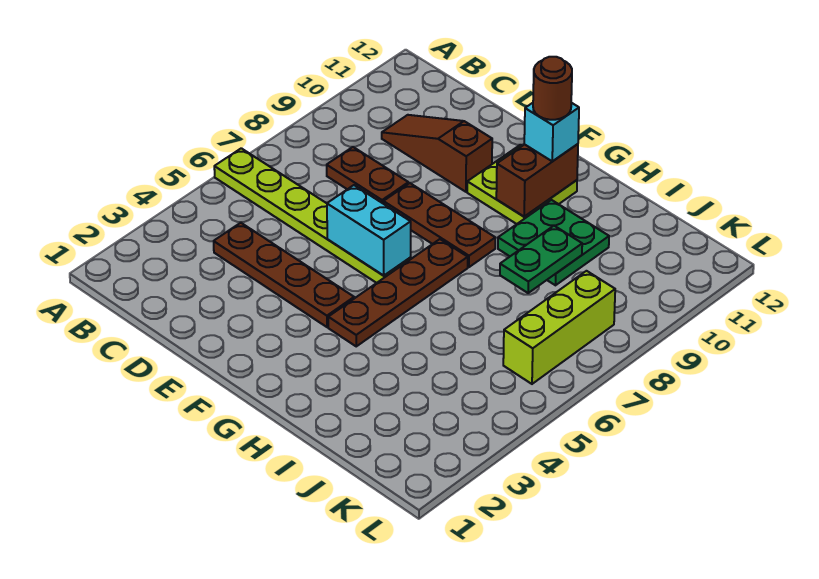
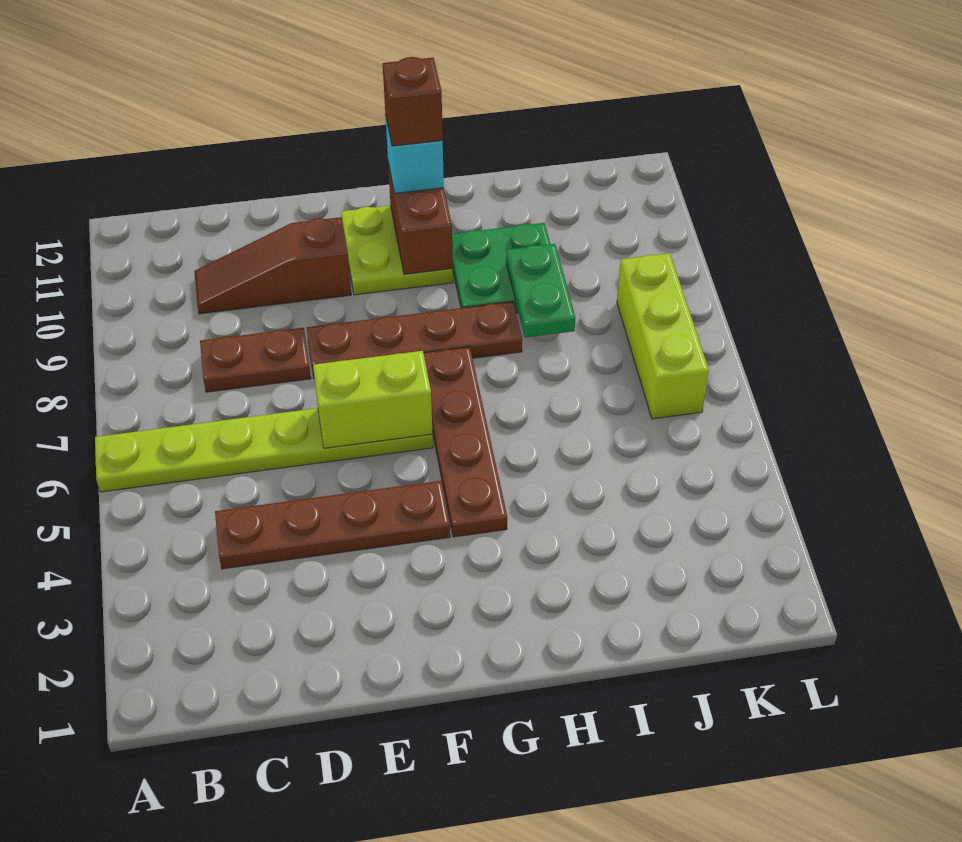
cyan 1x2 brick [327,185,411,276] -> lime 1x2 brick [313,351,432,448]
brown 1x3 plate [383,183,495,267] -> brown 1x4 plate [307,302,522,378]
brown 1x1 round brick [533,57,572,120] -> brown 1x1 brick [383,57,443,146]

